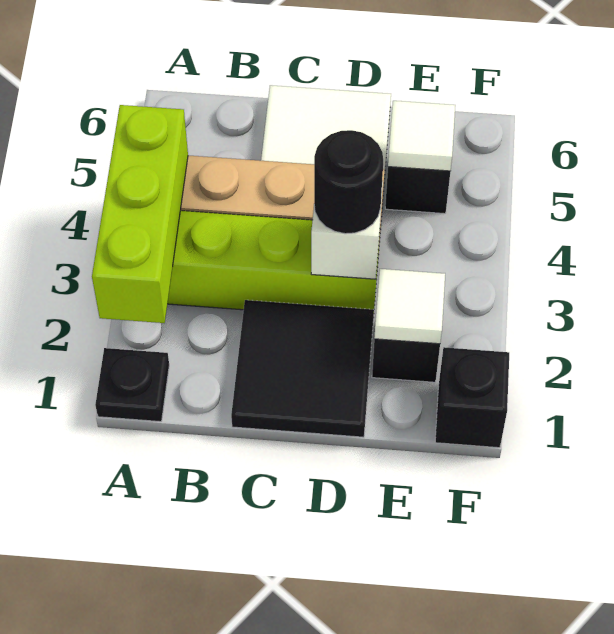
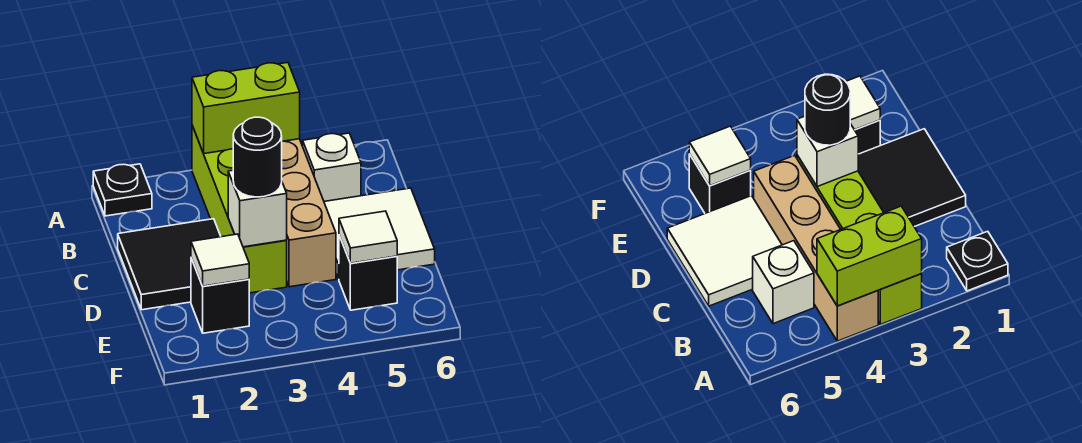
lime 1x3 brick [92,105,188,323] -> lime 1x2 brick [192,62,300,154]
none -> white 1x1 brick [303,133,361,201]
black 1x1 brick [435,347,509,448] -> none

